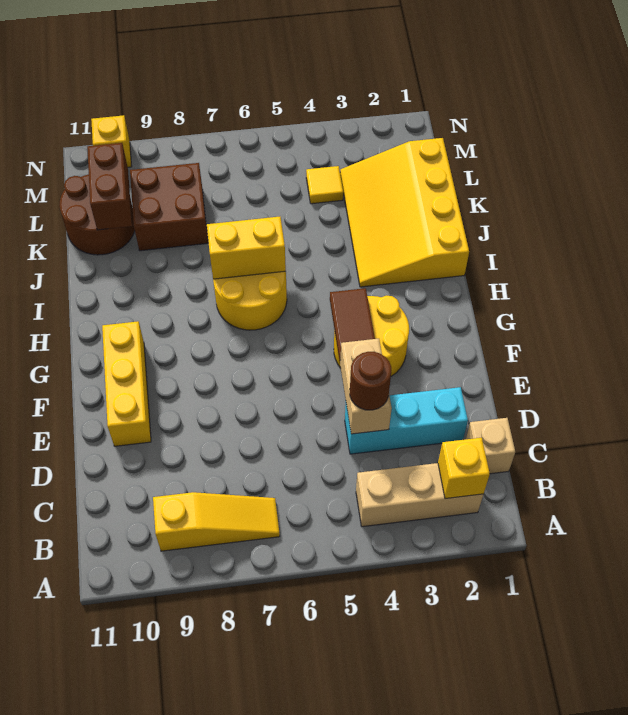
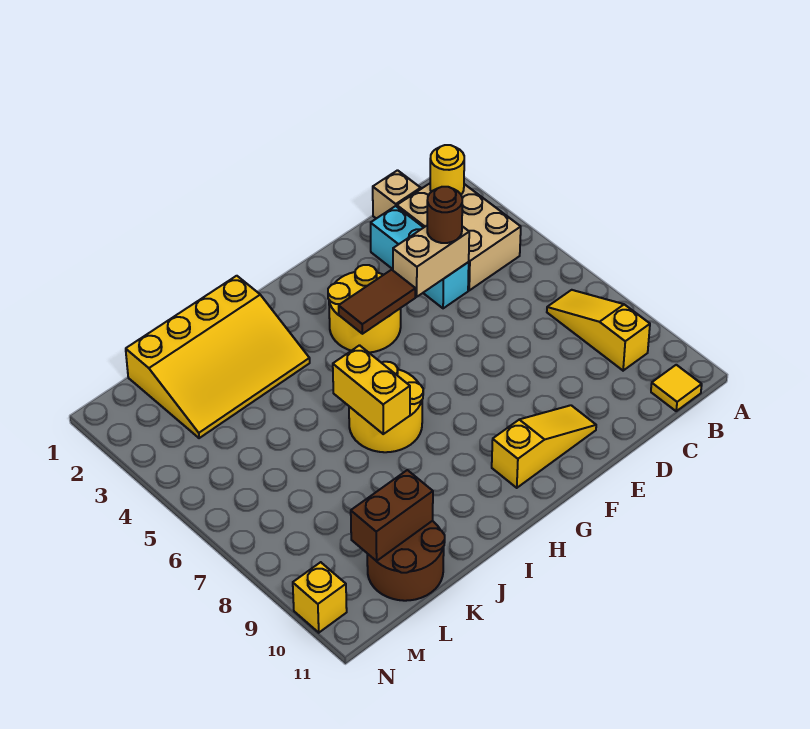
tan 1x3 brick [356,463,483,527] -> tan 2x3 brick [397,184,521,290]
yellow 1x1 brick [438,438,490,499] -> yellow 1x1 round brick [430,145,464,194]
yellow 1x3 brick [102,321,151,446] -> yellow 1x3 slope [492,405,596,488]
brown 2x2 brick [130,163,208,251] -> none
yellow 1x1 tile [306,166,343,204] -> yellow 1x1 tile moved to [651,365,702,411]

